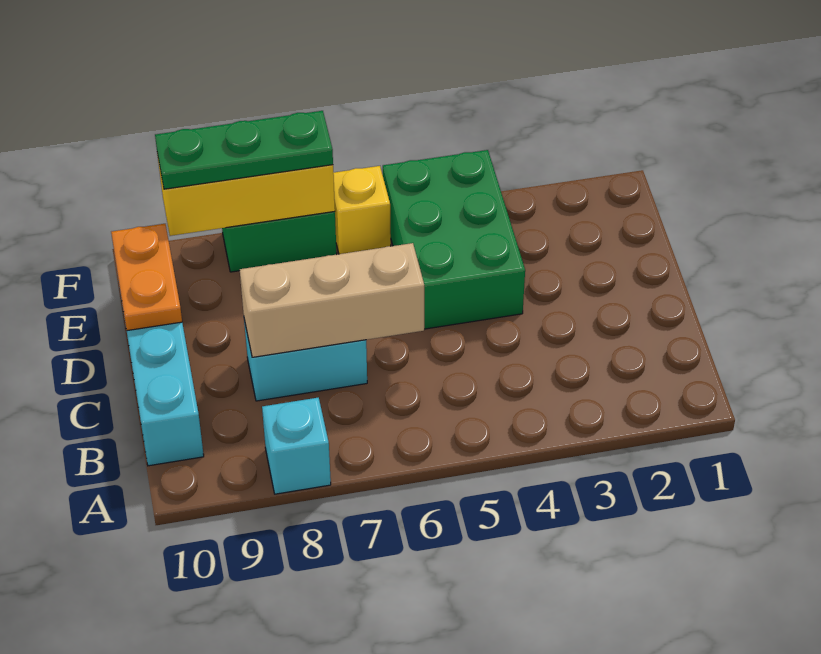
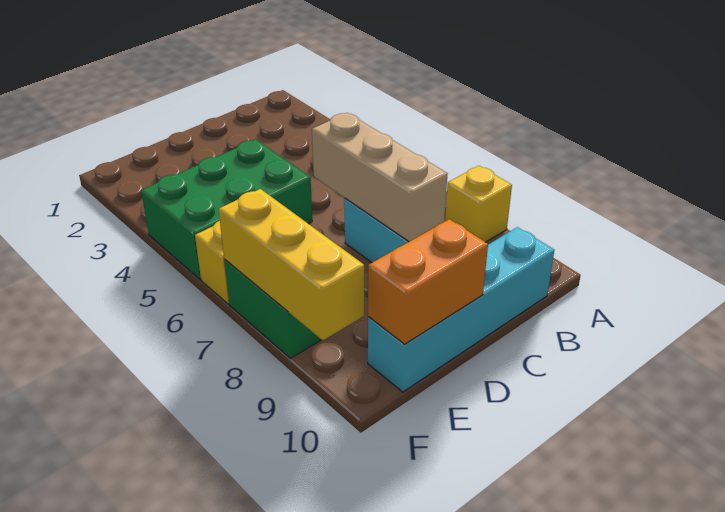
cyan 1x1 brick [262,398,331,494] -> yellow 1x1 brick [445,166,512,242]
orange 1x2 plate [111,224,182,331] -> orange 1x2 brick [368,219,488,344]
green 1x3 plate [155,111,333,189] -> none

